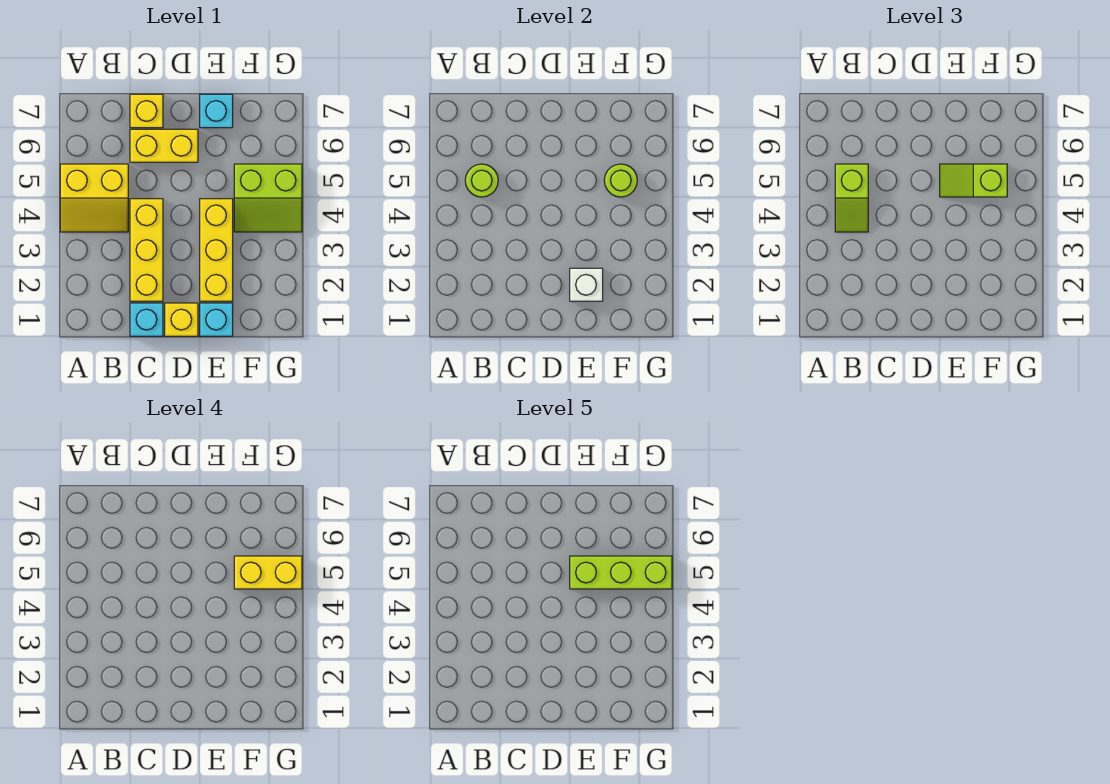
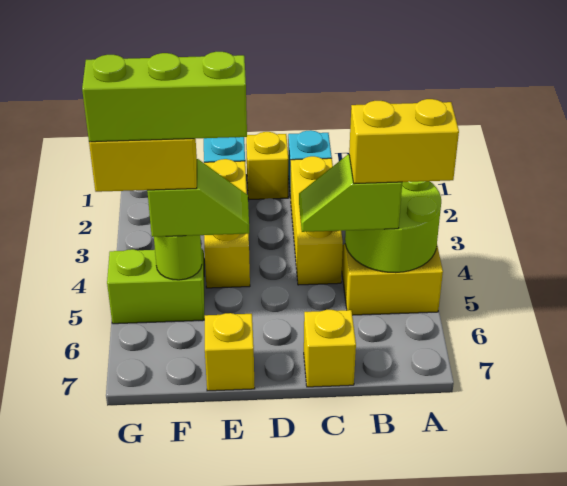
lime 1x2 slope [835,164,868,232] -> lime 1x2 slope turned to [299,154,402,232]
lime 1x1 round brick [465,164,498,197] -> lime 2x2 round brick [345,181,441,273]
yellow 1x2 brick [130,129,198,162] -> yellow 1x2 brick moved to [349,99,459,184]
white 1x1 brick [570,268,603,301] -> none
cyan 1x1 brick [200,94,233,128] -> yellow 1x1 brick [205,313,255,391]

